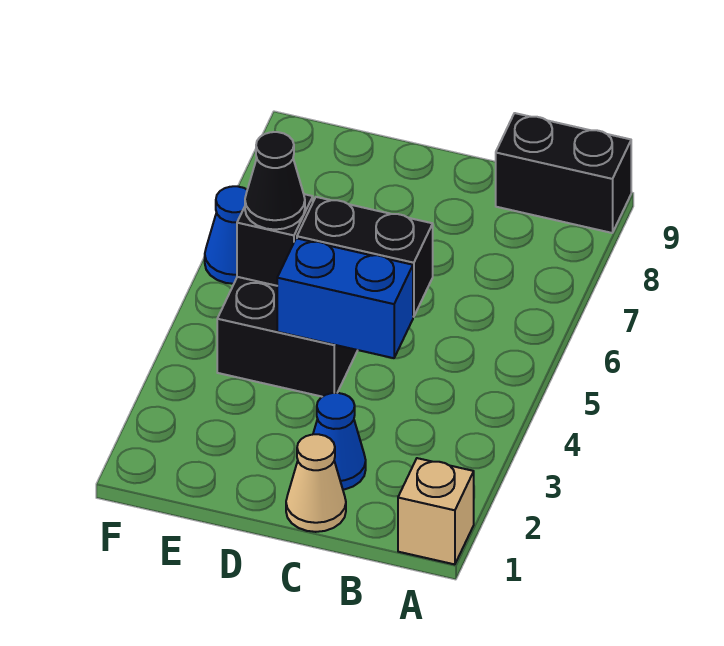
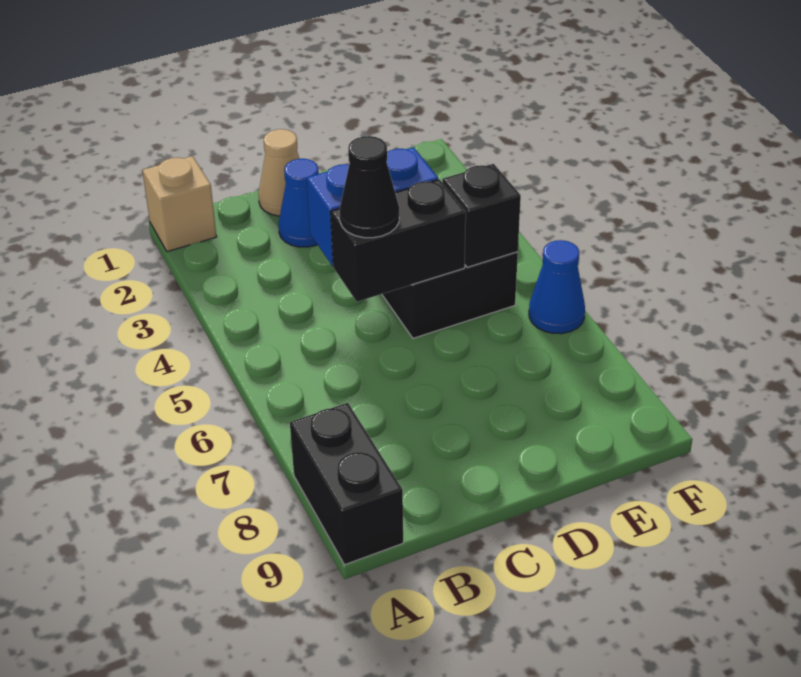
black 1x2 brick [496,113,631,233] -> black 1x2 brick turned to [290,403,403,565]
black 1x1 cone [245,132,305,230] -> black 1x1 cone moved to [340,136,399,238]

